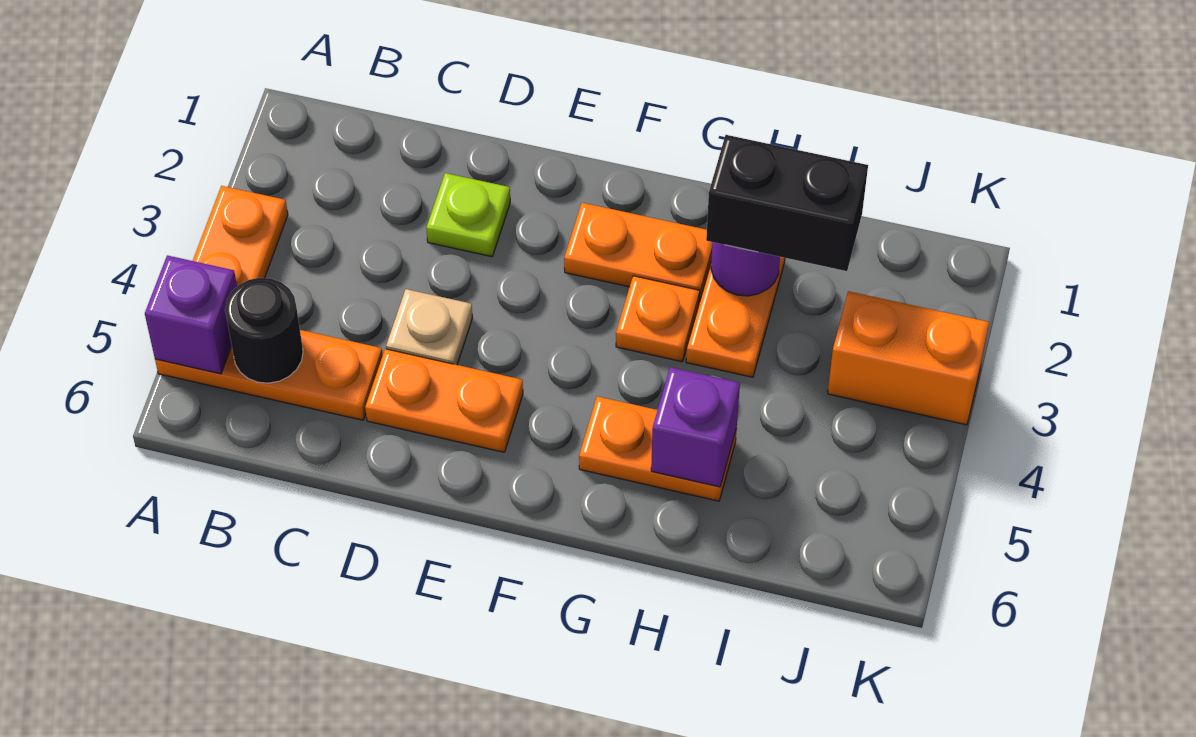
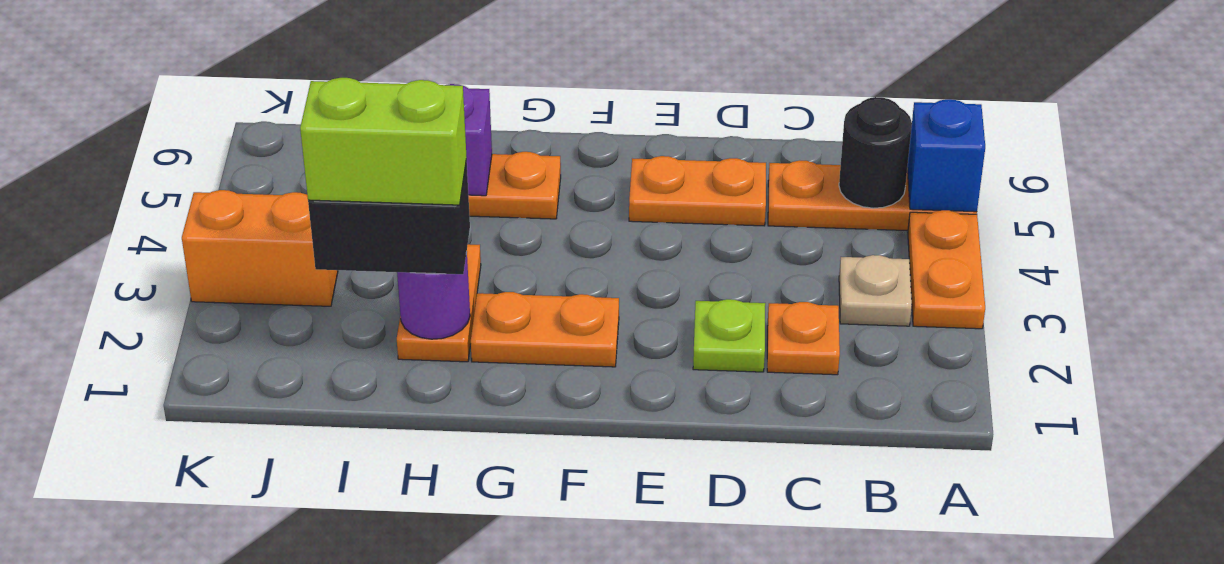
purple 1x1 brick [145,255,237,374] -> blue 1x1 brick [907,99,985,212]
tan 1x1 plate [386,289,473,365] -> tan 1x1 plate moved to [839,255,912,326]
orange 1x1 plate [616,276,700,362] -> orange 1x1 plate moved to [767,302,840,375]
none -> lime 1x2 brick [300,78,467,205]

